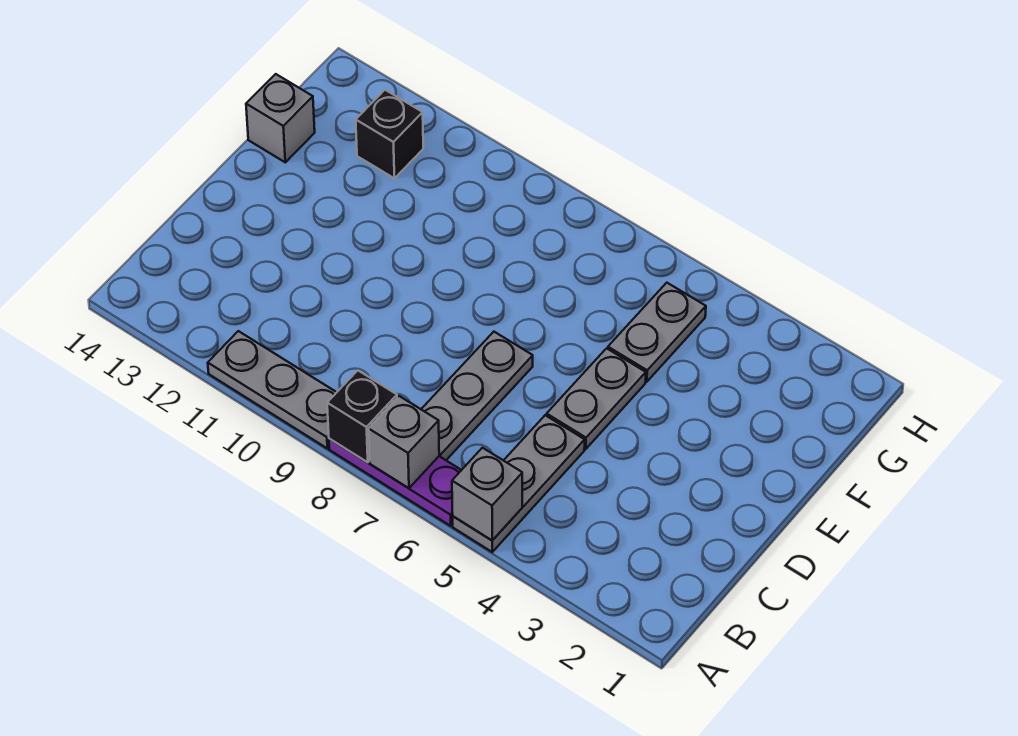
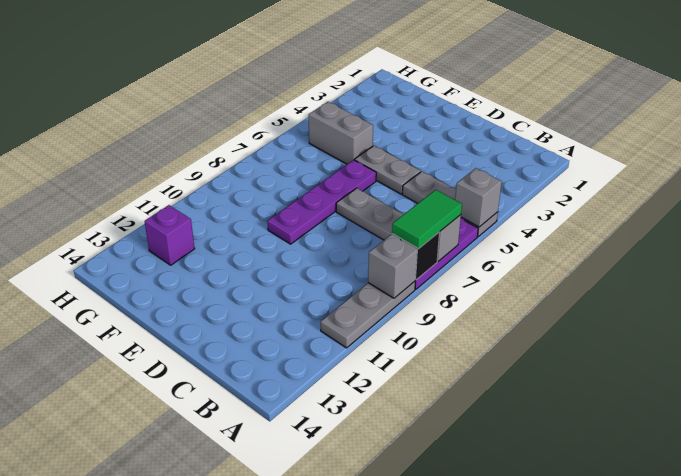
none -> green 1x2 tile [392,190,462,249]
none -> purple 1x4 plate [267,160,376,244]
grey 1x2 plate [608,283,706,382] -> grey 1x2 brick [309,102,373,164]
grey 1x1 brick [246,74,315,162] -> grey 1x1 brick moved to [368,235,417,298]
black 1x1 brick [356,90,423,178] -> purple 1x1 brick [145,205,195,265]

